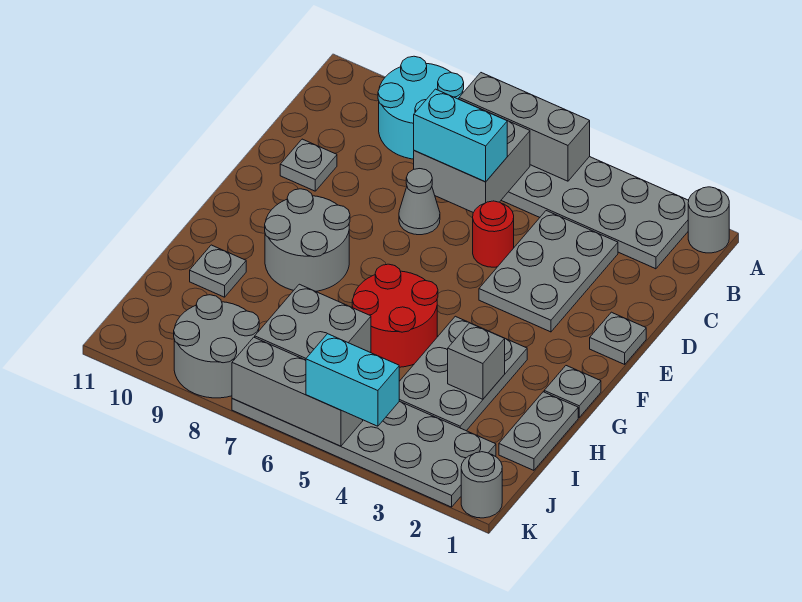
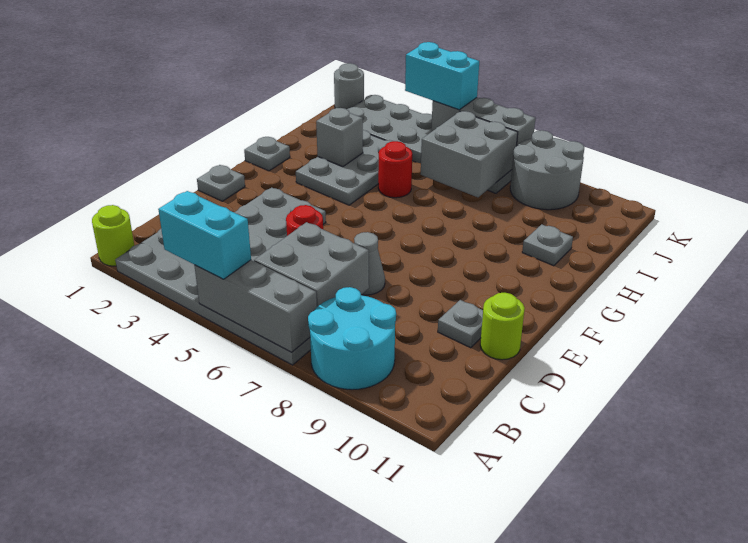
grey 1x1 round brick [688,187,729,253] -> lime 1x1 round brick [92,205,134,266]
cyan 1x2 brick [414,89,507,182] -> cyan 1x2 brick moved to [158,191,251,279]
none -> lime 1x1 round brick [480,293,525,360]
grey 2x2 round brick [265,189,350,291] -> none
red 2x2 round brick [352,264,438,367] -> red 1x1 round brick [378,141,412,198]
grey 1x2 plate [499,392,578,470] -> none

